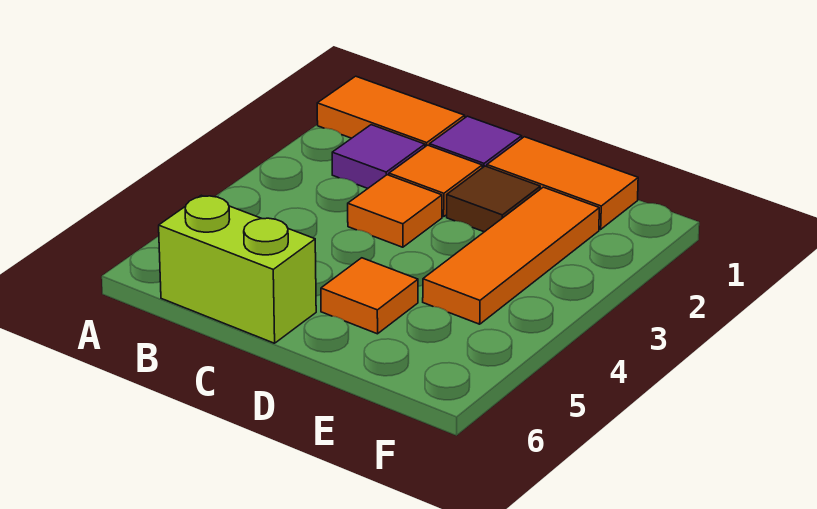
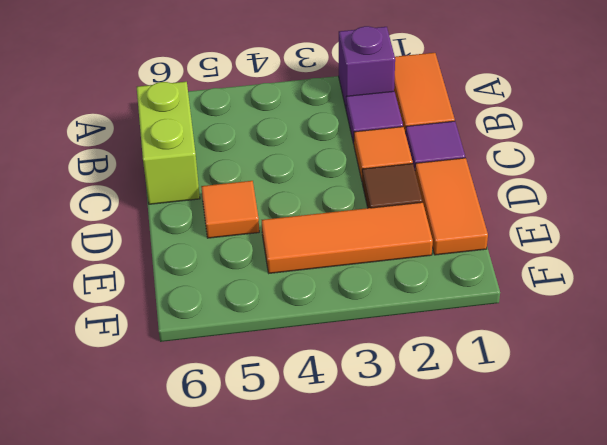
none -> purple 1x1 brick [339,26,395,108]
orange 1x1 tile [348,175,442,247] -> none

